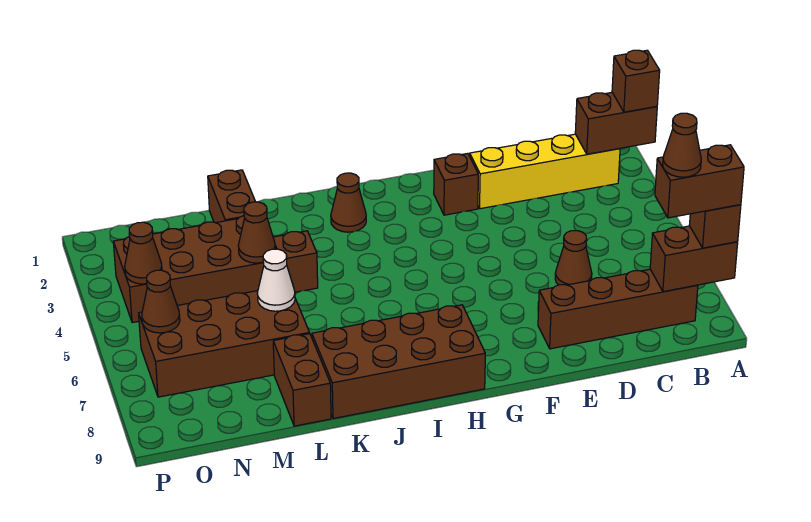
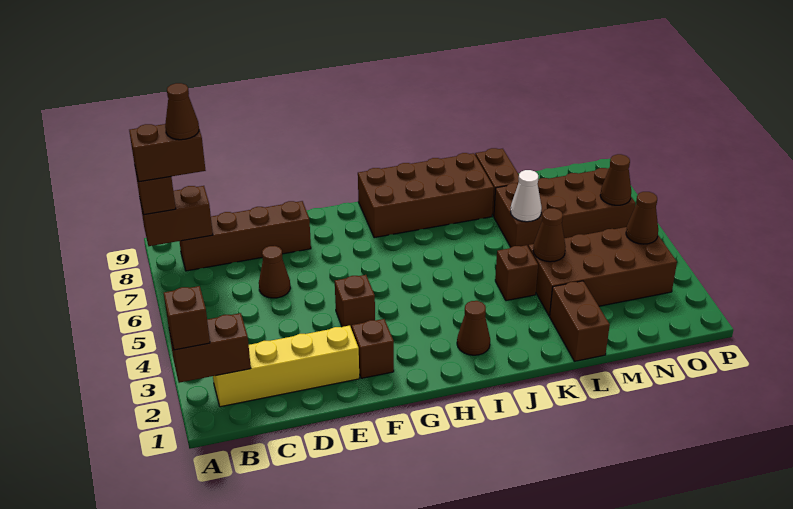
none -> brown 1x1 brick [335,275,375,329]

